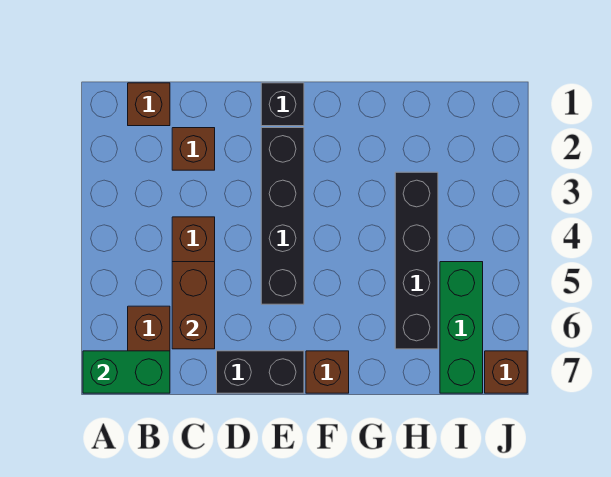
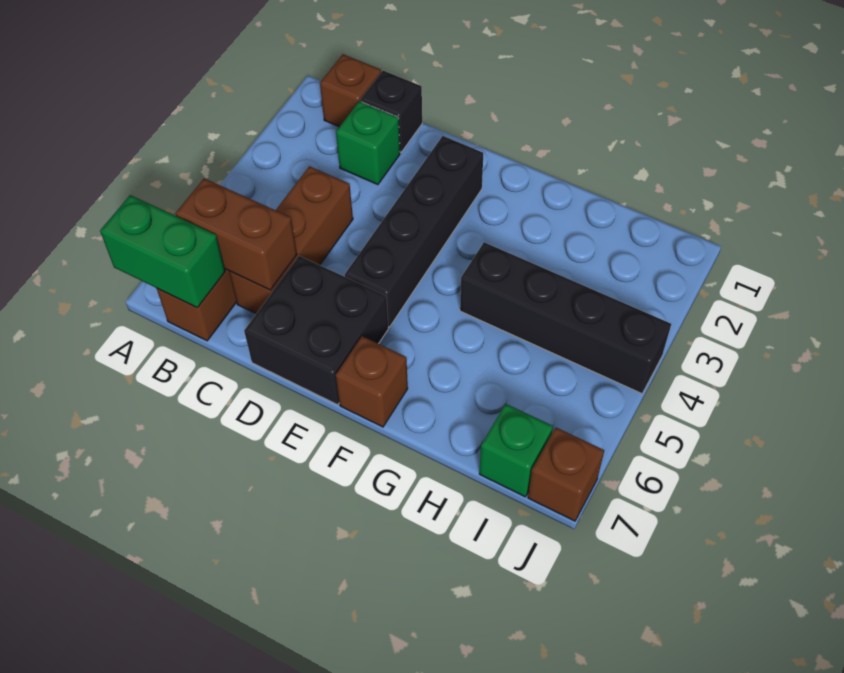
brown 1x1 brick [172,128,215,170] -> green 1x1 brick [336,101,400,185]
brown 1x2 brick [172,262,215,349] -> brown 1x2 brick turned to [175,178,297,290]
black 1x2 brick [217,351,304,393] -> black 2x2 brick [244,256,388,405]
black 1x1 brick [261,83,304,126] -> black 1x1 brick moved to [360,71,422,153]
black 1x4 brick [395,172,438,349] -> black 1x4 brick turned to [460,242,671,394]
green 1x3 brick [440,262,483,393] -> green 1x1 brick [479,404,553,497]

